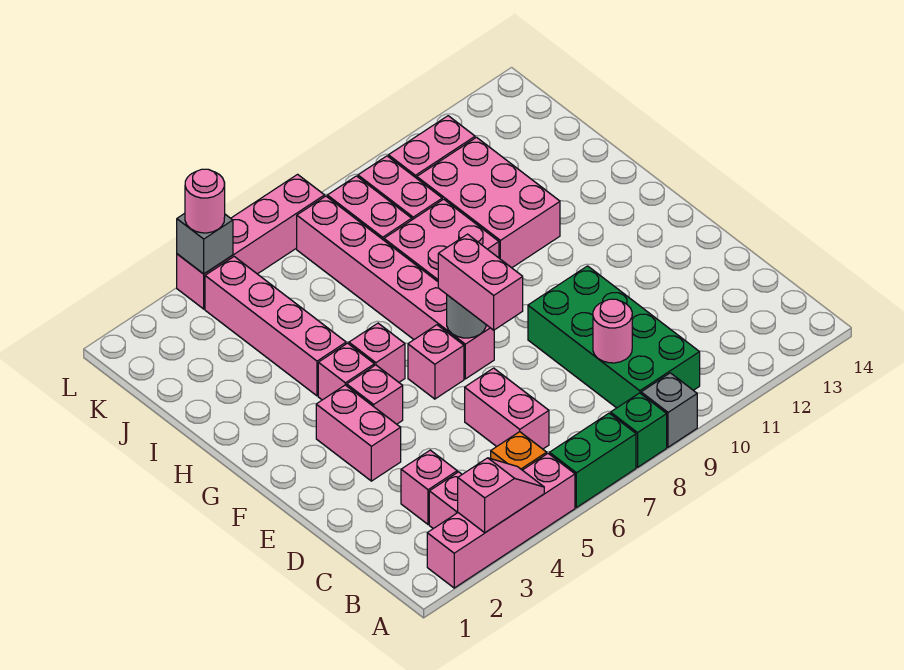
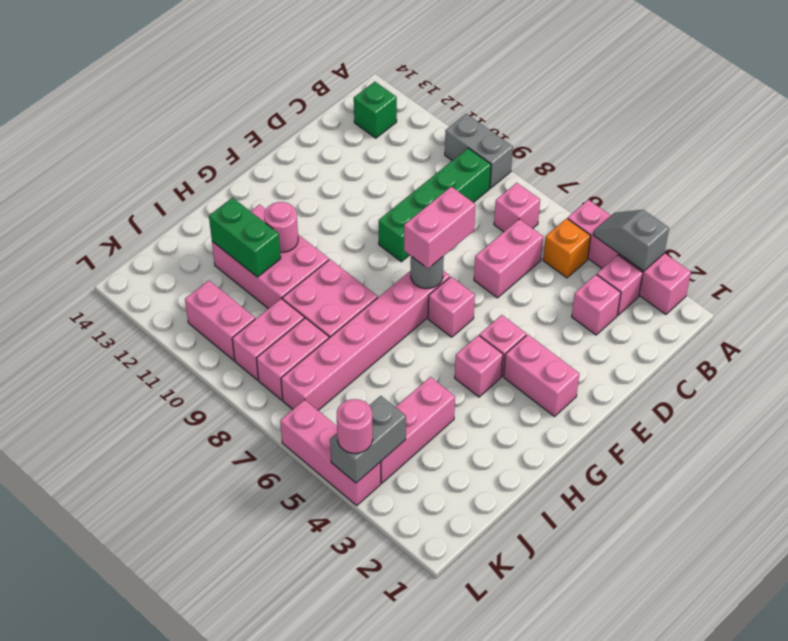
pink 1x2 slope [458,458,544,533] -> grey 1x2 slope [593,210,669,271]
green 1x2 brick [550,413,636,508] -> green 1x2 brick moved to [209,198,281,277]
green 1x1 brick [611,393,667,467] -> green 1x1 brick moved to [354,82,397,138]
grey 1x1 brick [641,373,697,447] -> grey 1x2 brick [445,114,513,188]
green 2x4 brick [528,266,700,408] -> green 1x4 brick [379,148,491,262]
pink 1x1 round brick [593,299,632,363] -> pink 1x1 round brick moved to [264,202,298,252]
pink 1x2 brick [316,385,401,481] -> pink 1x2 brick turned to [504,335,579,417]
pink 1x1 brick [349,323,405,382] -> pink 1x1 brick moved to [494,183,540,232]
pink 1x4 brick [205,257,346,396] -> pink 1x3 brick [381,377,455,483]
pink 2x3 brick [417,137,560,268] -> pink 2x3 brick turned to [212,205,329,309]
pink 1x4 brick [177,174,325,309] -> pink 1x3 brick [280,400,381,505]
grey 1x1 brick [177,213,233,274] -> grey 1x2 brick [330,396,406,483]

